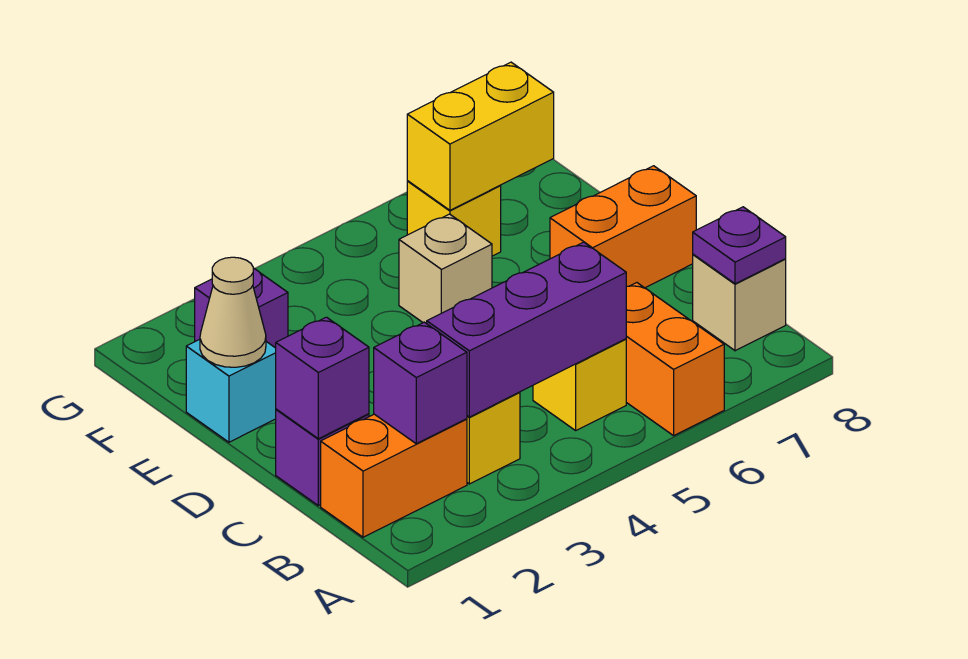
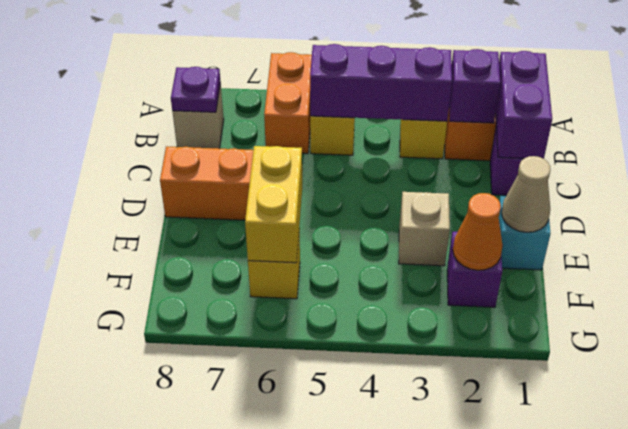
purple 1x1 brick [276,317,369,439] -> purple 1x2 brick [496,51,552,159]
tan 1x1 brick [399,214,492,324] -> tan 1x1 brick moved to [399,192,450,266]
none -> orange 1x1 cone [453,193,503,270]
yellow 1x2 brick [407,62,554,210] -> yellow 1x2 brick turned to [245,146,302,263]

